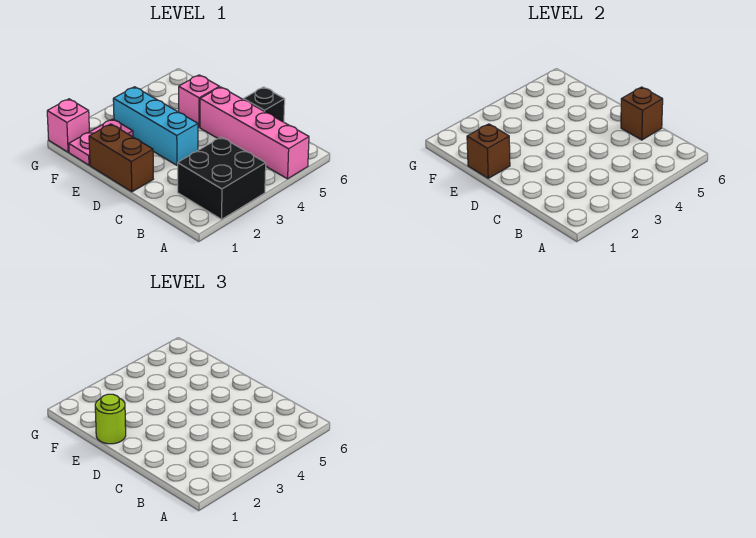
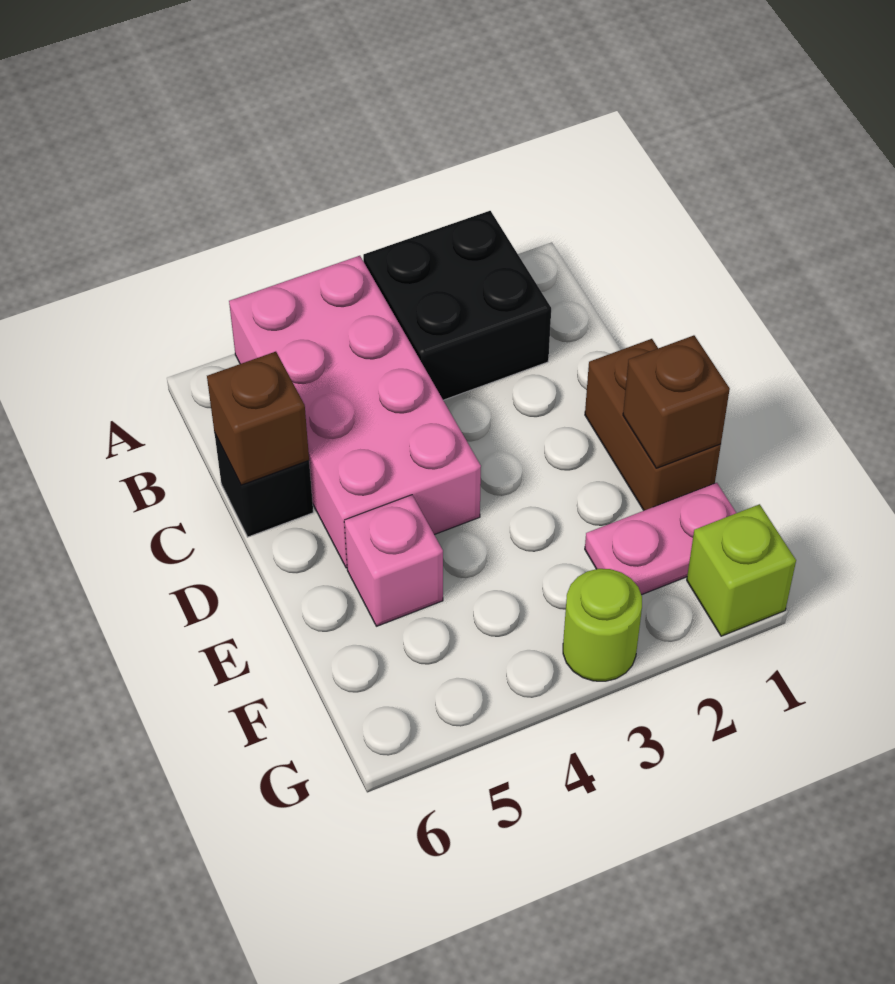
pink 1x4 brick [200,87,309,179] -> pink 2x4 brick [229,256,481,568]
cyan 1x3 brick [113,87,198,165] -> none
lime 1x1 round brick [95,394,126,444] -> lime 1x1 round brick moved to [563,569,642,681]
pink 1x1 brick [47,99,89,152] -> lime 1x1 brick [687,504,796,636]

